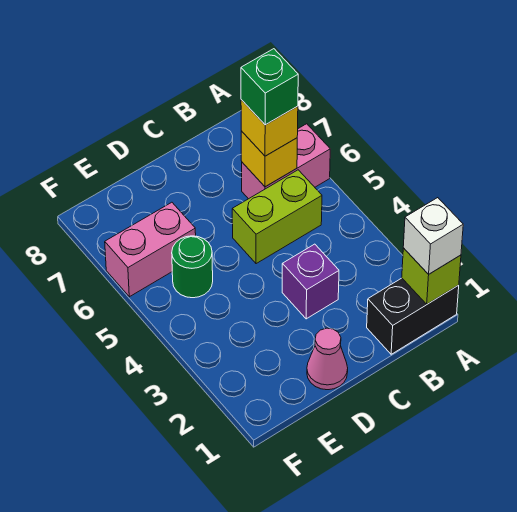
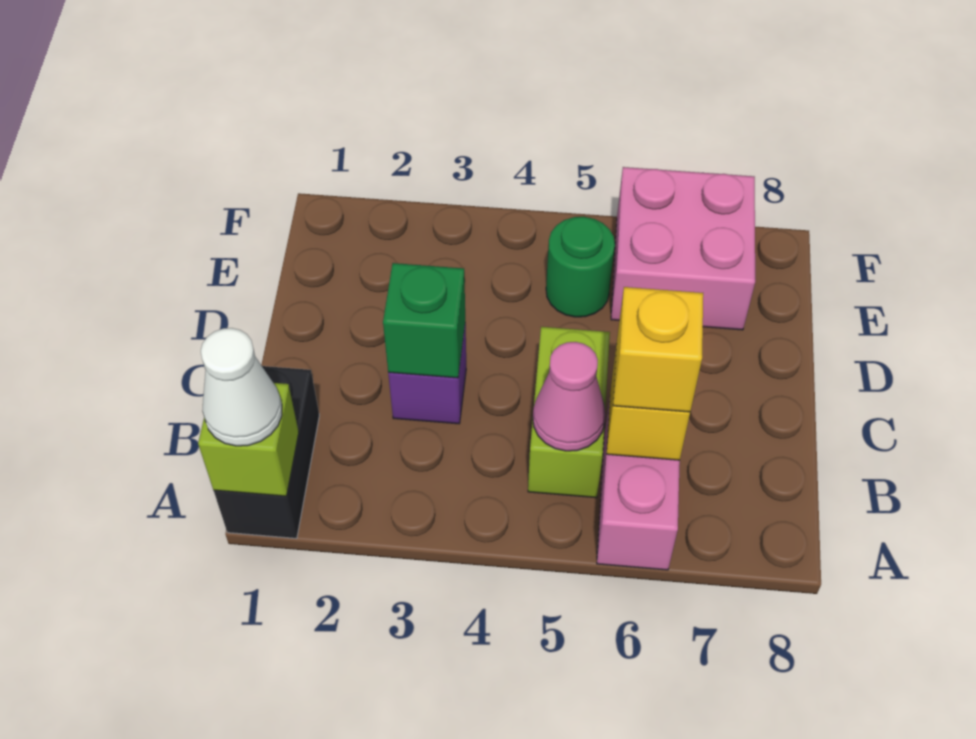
white 1x1 brick [403,198,463,274] -> white 1x1 cone [201,328,282,446]
green 1x1 brick [241,49,298,125] -> green 1x1 brick moved to [383,263,465,378]
pink 1x1 cone [307,328,348,390] -> pink 1x1 cone moved to [533,342,606,451]
pink 1x2 brick [105,202,196,297] -> pink 2x2 brick [611,167,755,330]

